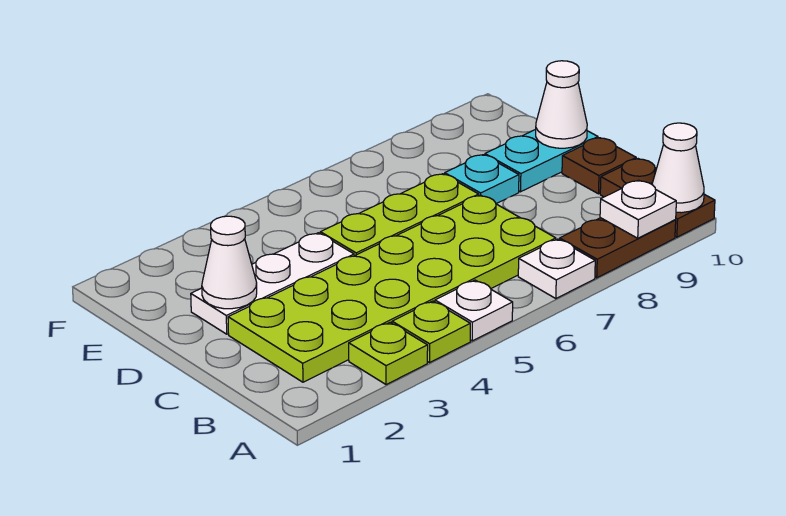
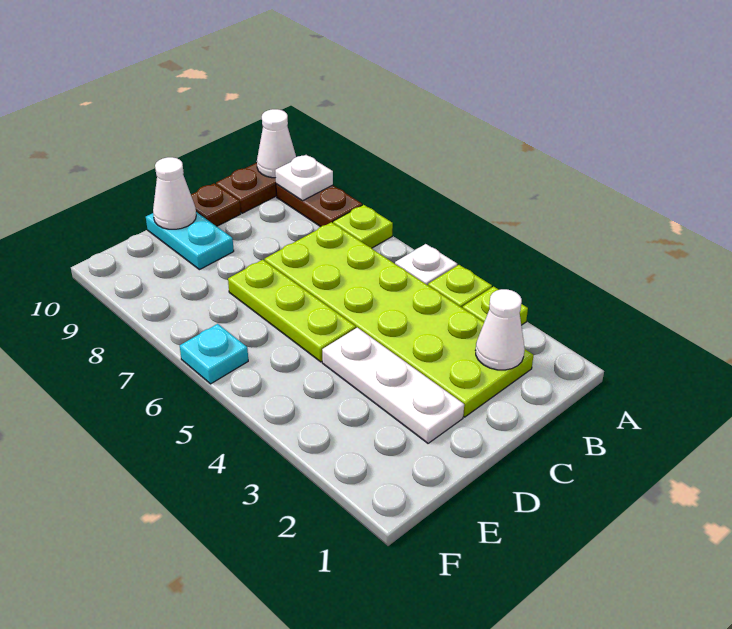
white 1x1 plate [518,239,595,299] -> lime 1x1 plate [333,205,393,248]
white 1x1 cone [202,216,257,309] -> white 1x1 cone moved to [475,289,525,370]
cyan 1x1 plate [445,155,519,204] -> cyan 1x1 plate moved to [180,324,248,384]

